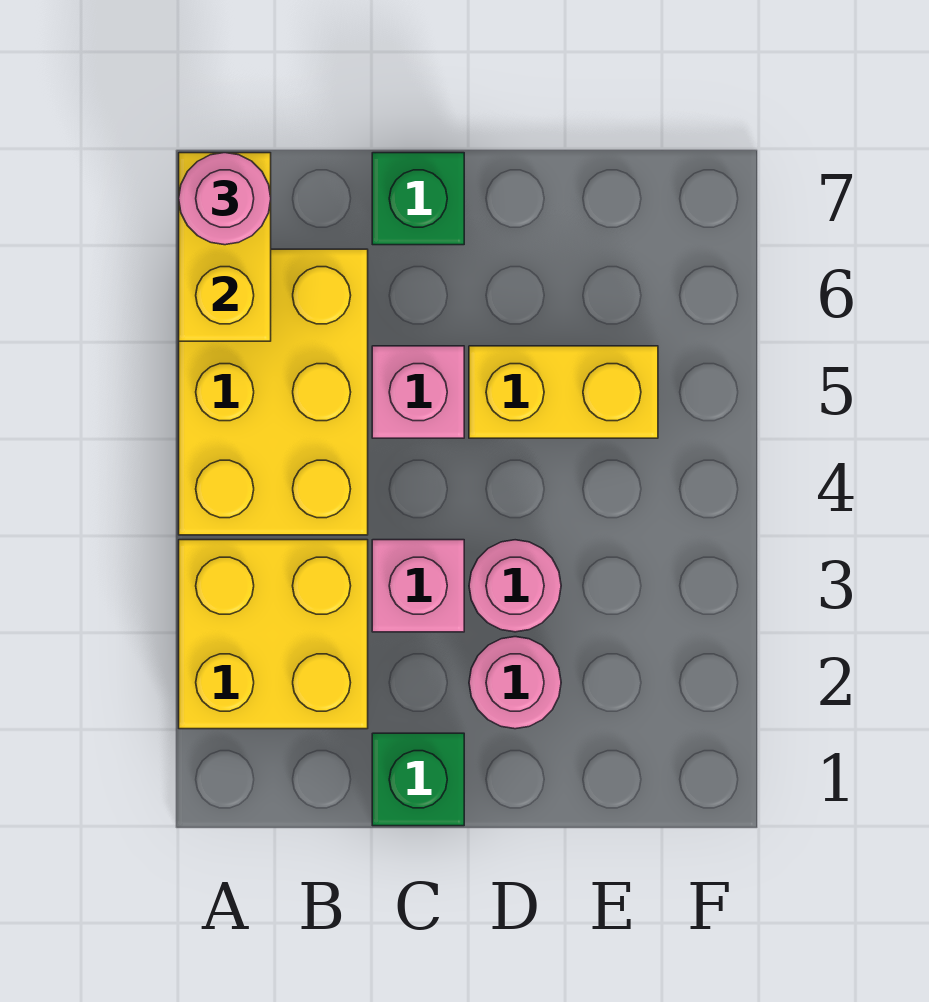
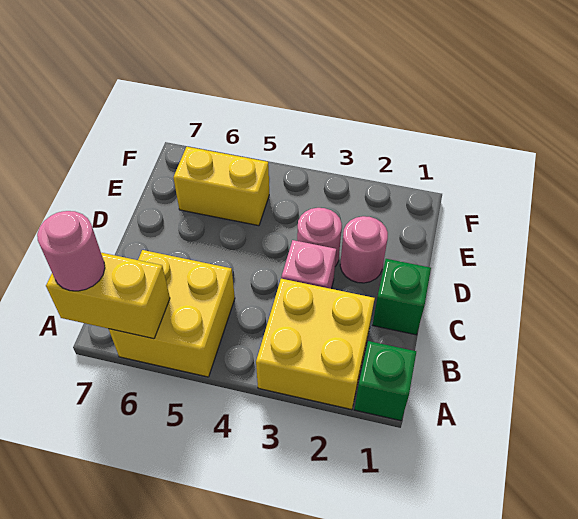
yellow 2x3 brick [179,249,368,535] -> yellow 2x2 brick [109,250,235,377]
pink 1x1 brick [372,346,464,438] -> none
green 1x1 brick [372,153,464,245] -> green 1x1 brick moved to [354,341,416,421]
yellow 1x2 brick [469,346,658,438] -> yellow 1x2 brick turned to [173,147,269,226]

